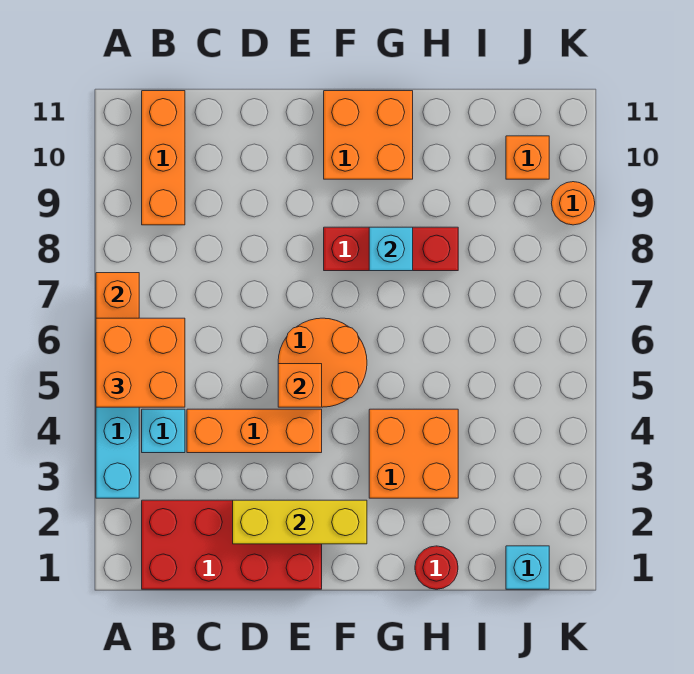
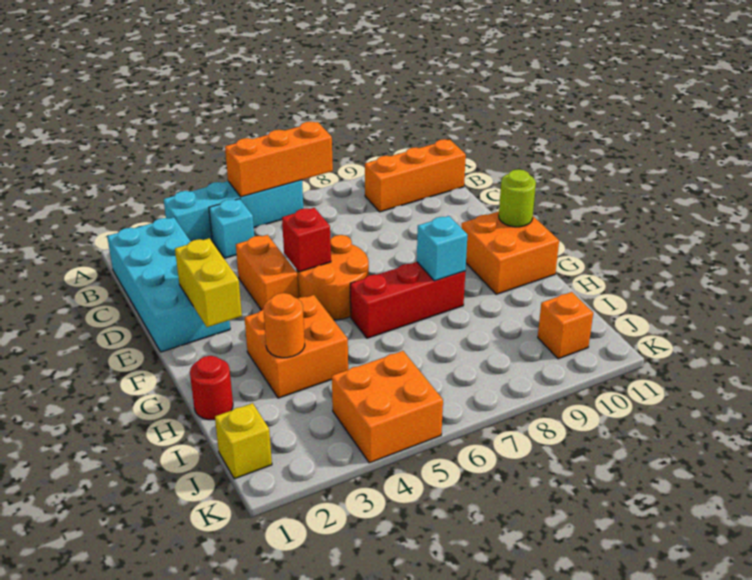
orange 2x2 brick [96,318,185,407] -> orange 2x2 brick moved to [332,351,443,463]
red 2x4 brick [142,500,322,589] -> cyan 2x4 brick [107,217,230,352]
orange 1x3 brick [187,409,322,453] -> orange 1x2 brick [236,235,298,310]
yellow 1x3 brick [233,500,367,544] -> yellow 1x2 brick [175,238,242,327]
orange 1x1 brick [278,364,322,407] -> red 1x1 brick [282,208,331,272]
red 1x3 brick [324,227,458,271] -> red 1x3 brick turned to [350,262,465,338]
none -> lime 1x1 round brick [499,169,536,227]
cyan 1x1 brick [506,546,549,589] -> yellow 1x1 brick [215,403,272,479]
orange 1x1 round brick [551,182,595,225] -> orange 1x1 round brick moved to [264,293,305,358]

